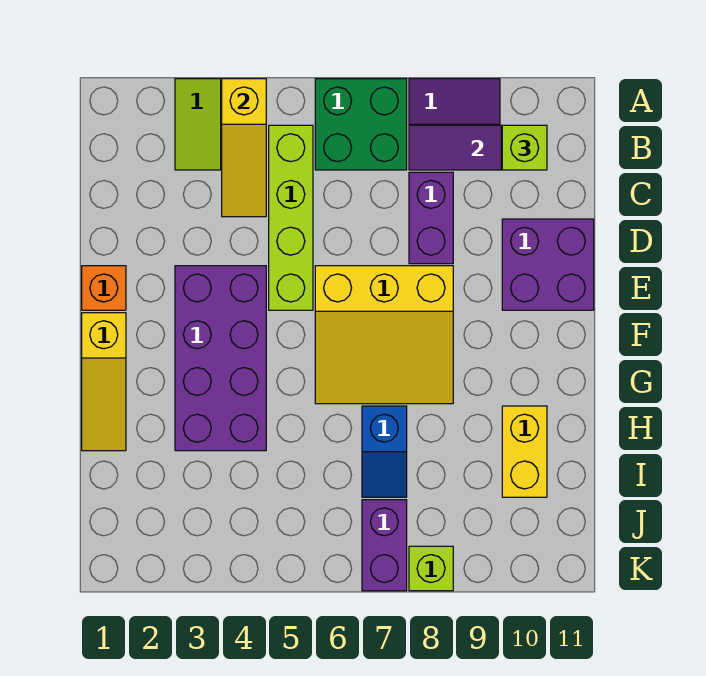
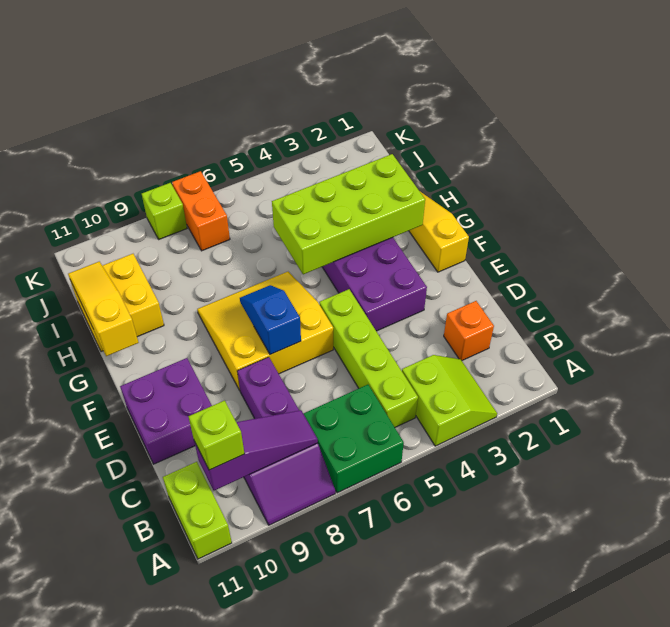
yellow 1x3 slope [222,79,266,217] -> yellow 1x3 slope moved to [68,262,139,356]
none -> lime 1x2 brick [163,462,232,559]
orange 1x1 brick [82,266,126,310] -> orange 1x1 brick moved to [444,301,494,360]
none -> lime 2x4 brick [272,154,425,274]
blue 1x2 slope [362,406,407,497] -> blue 1x2 slope moved to [240,285,301,355]
yellow 1x2 brick [502,406,547,497] -> yellow 2x2 brick [71,254,164,352]
purple 1x2 brick [362,500,407,591] -> orange 1x2 brick [172,171,230,251]

